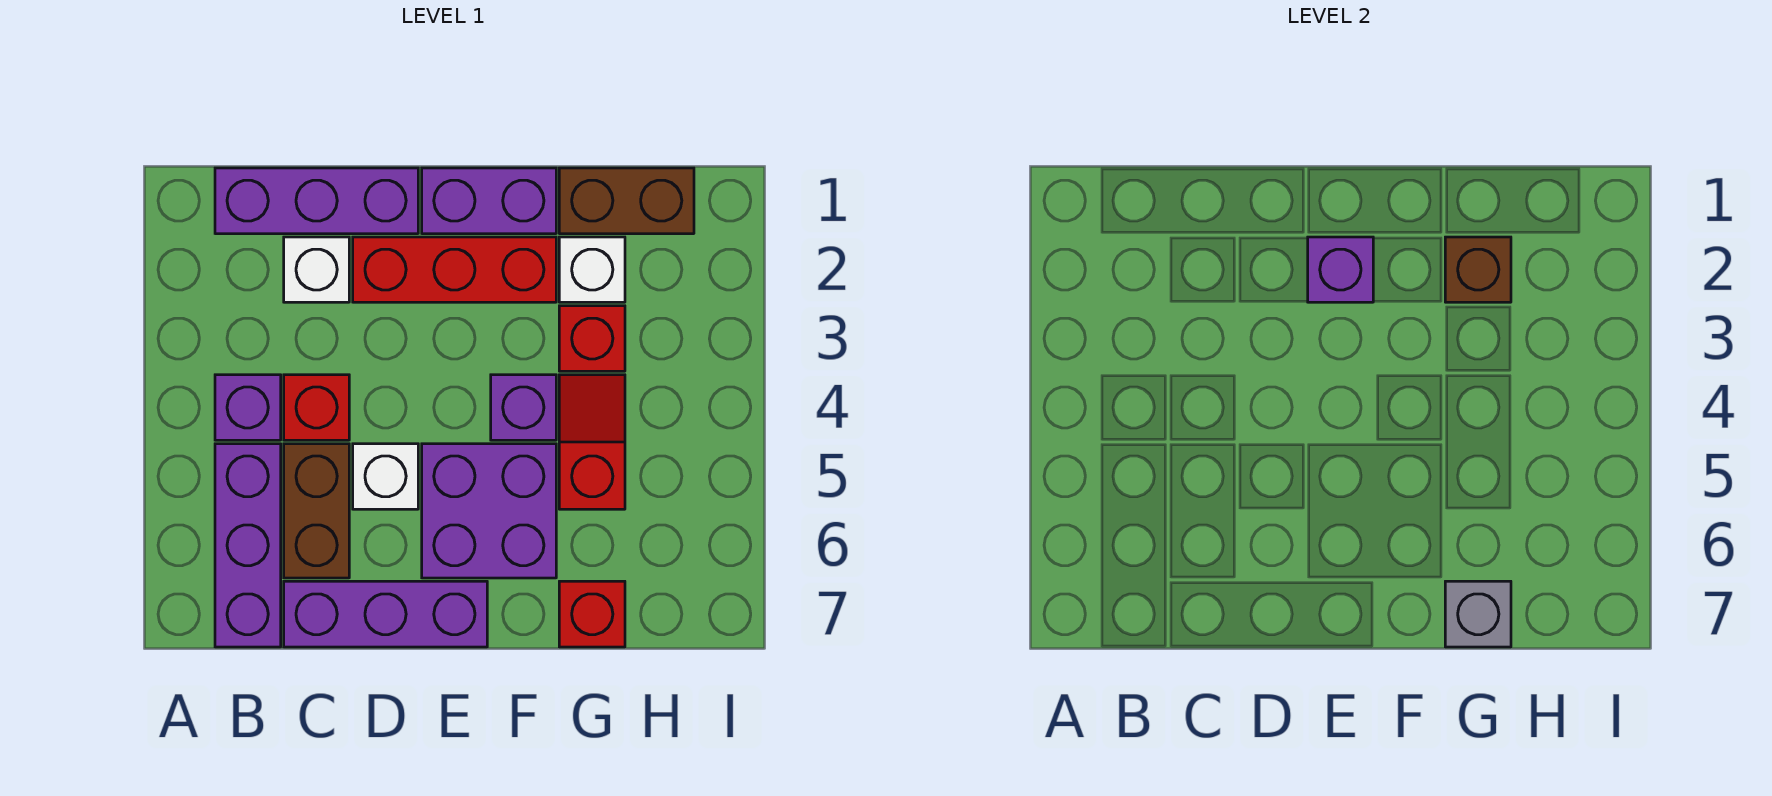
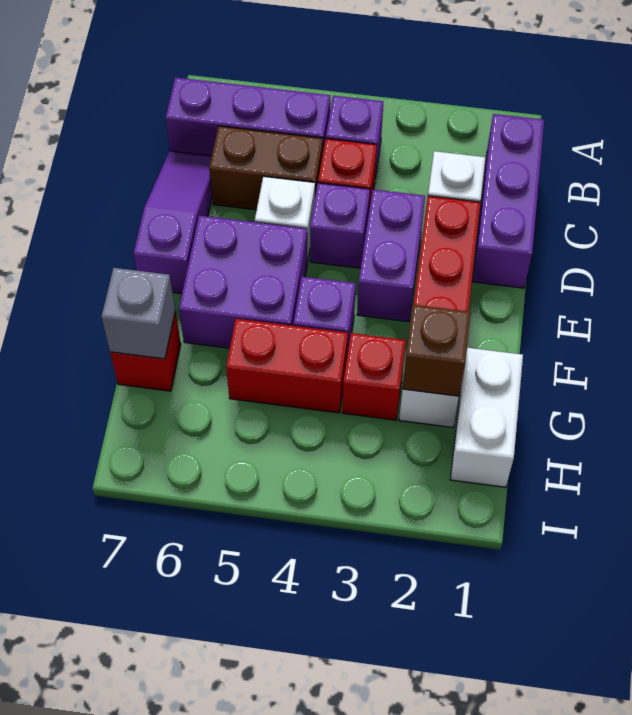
purple 1x3 brick [284,581,487,647] -> purple 1x3 slope [133,151,212,293]
purple 1x2 brick [422,168,556,234] -> purple 1x2 brick moved to [357,189,425,322]
purple 1x1 brick [1308,237,1373,302] -> purple 1x1 brick moved to [310,183,370,268]
brown 1x2 brick [559,168,694,234] -> white 1x2 brick [450,348,523,487]
red 1x2 slope [559,375,625,509] -> red 1x2 brick [226,319,348,413]

